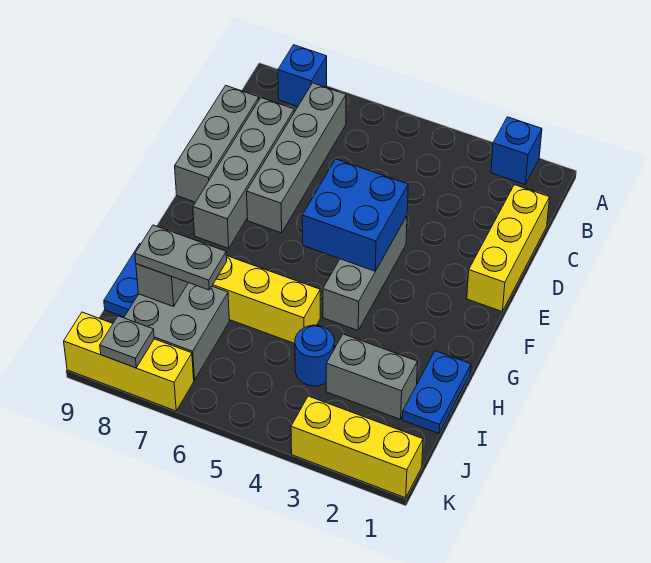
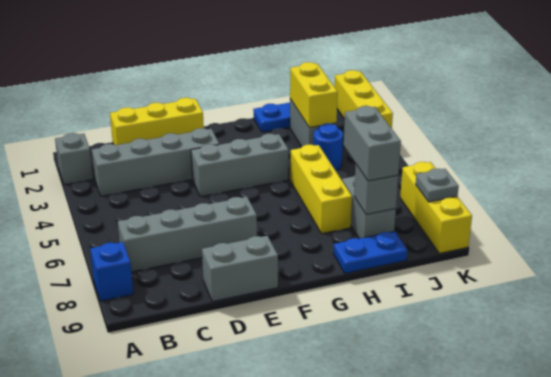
blue 1x1 brick [491,117,542,184] -> grey 1x1 brick [55,133,93,185]
grey 1x4 brick [193,98,294,248] -> grey 1x4 brick moved to [92,128,219,196]
grey 1x3 brick [175,85,259,202] -> grey 1x2 brick [202,236,278,302]
blue 2x2 brick [302,159,408,271] -> none
none -> yellow 1x2 brick [290,62,338,128]
grey 2x2 brick [124,283,229,380] -> grey 1x2 brick [342,176,396,239]
grey 1x2 plate [135,225,227,290] -> grey 1x2 brick [344,106,401,181]

